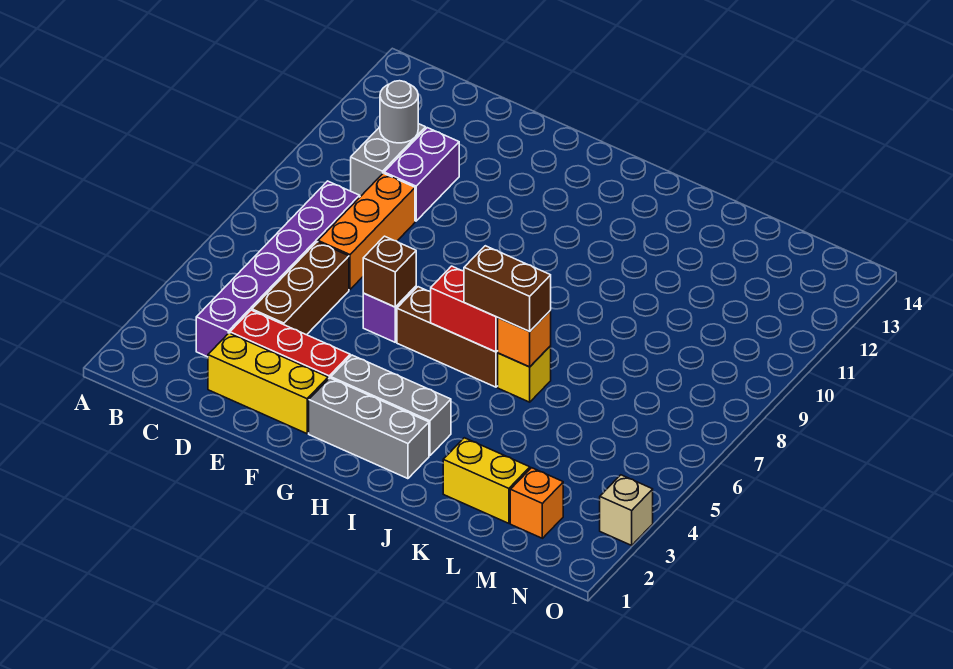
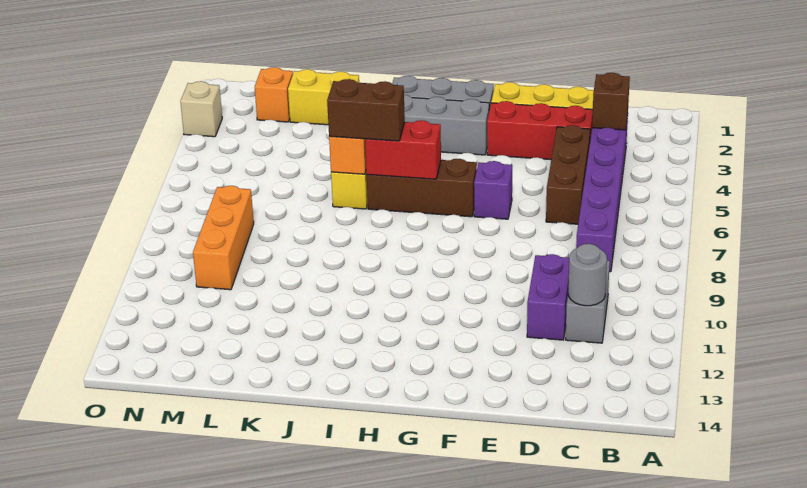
orange 1x3 brick [318,173,415,290] -> orange 1x3 brick moved to [193,186,254,290]
brown 1x1 brick [363,236,416,307] -> brown 1x1 brick moved to [592,73,630,130]

